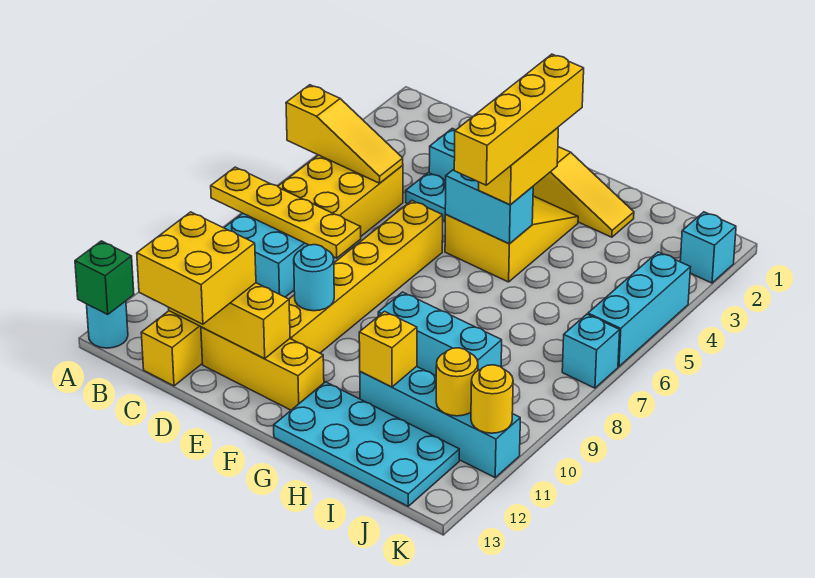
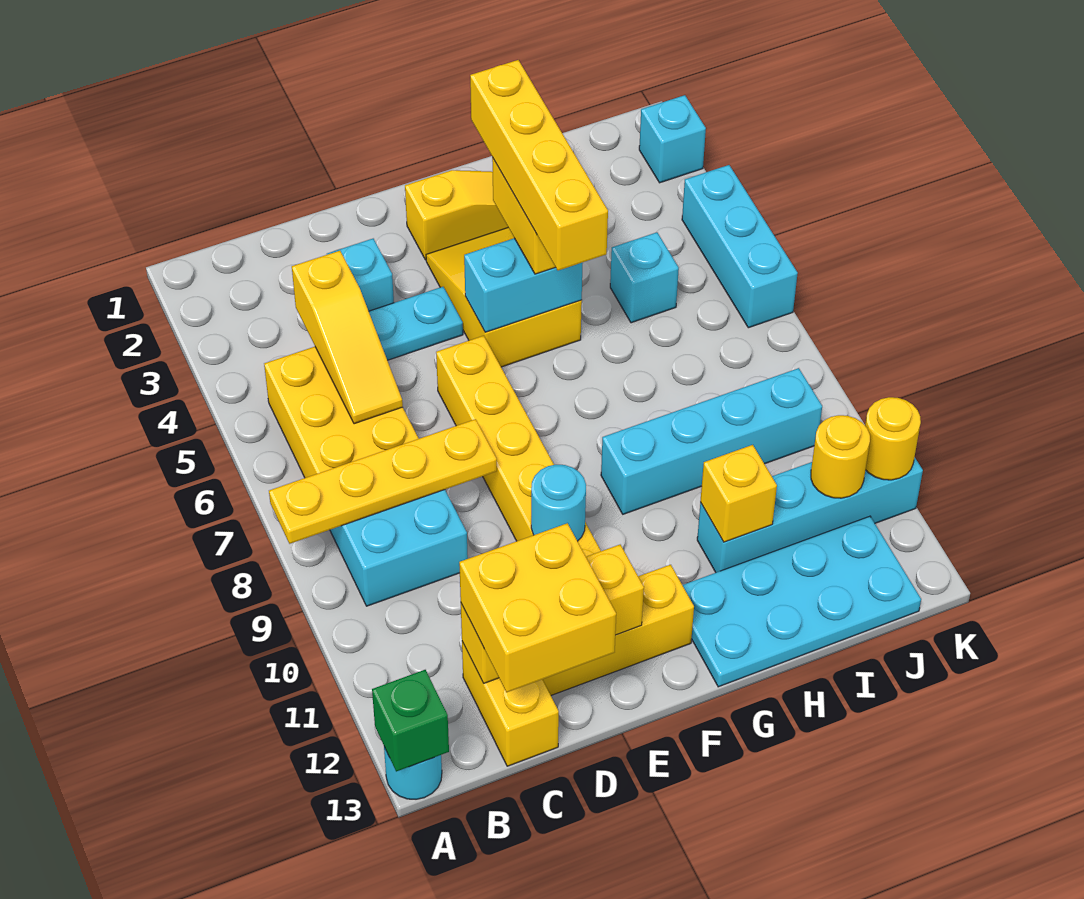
yellow 1x3 slope [286,85,403,183] -> yellow 1x3 slope turned to [292,251,403,424]
cyan 1x3 brick [378,292,502,376] -> cyan 1x4 brick [601,368,822,514]
cyan 1x1 brick [562,314,620,388] -> cyan 1x1 brick moved to [610,232,679,323]

